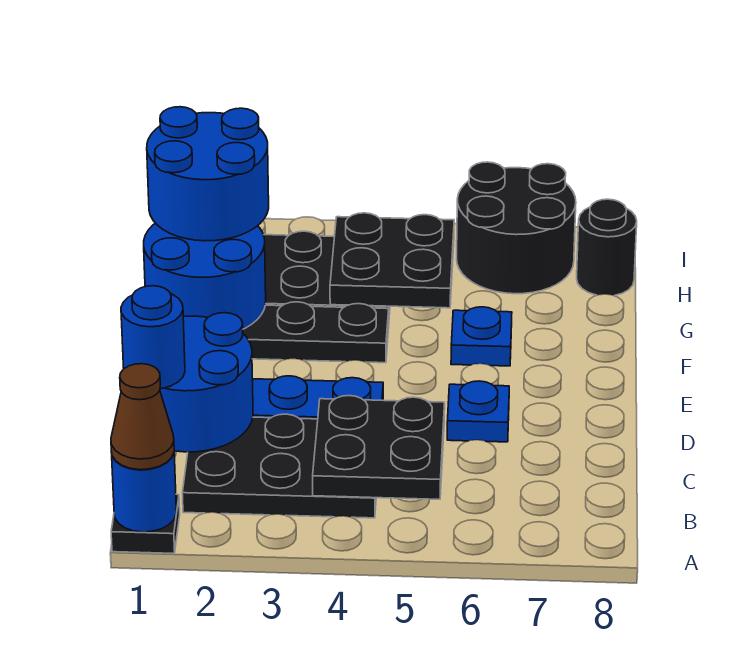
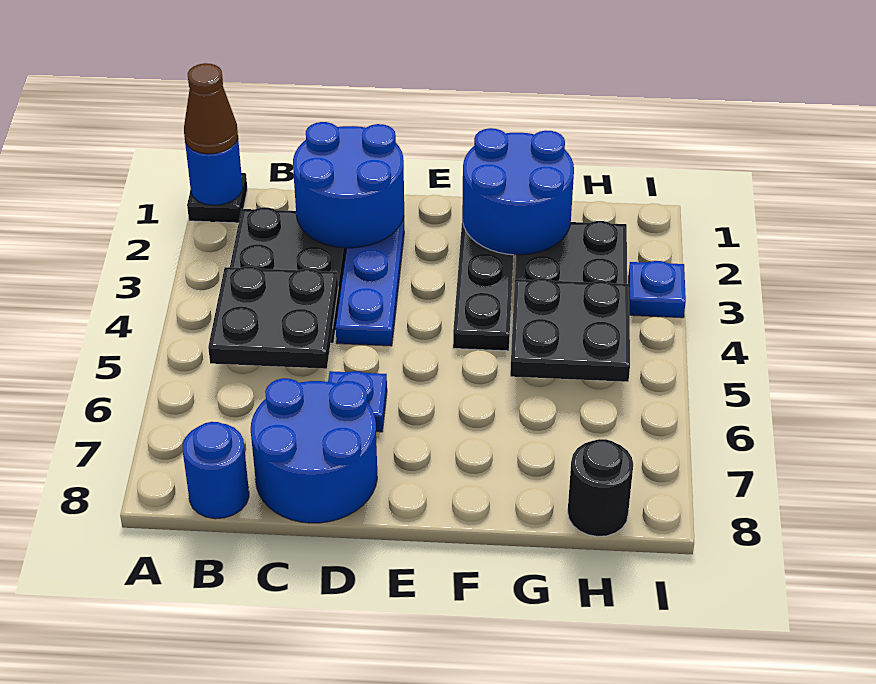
blue 1x1 round brick [121,286,185,389] -> blue 1x1 round brick moved to [183,422,249,519]
blue 1x1 plate [451,307,512,366] -> blue 1x1 plate moved to [628,261,686,318]
blue 2x2 round brick [147,107,269,241] -> blue 2x2 round brick moved to [251,378,377,523]
black 2x2 round brick [457,162,576,294] -> none

